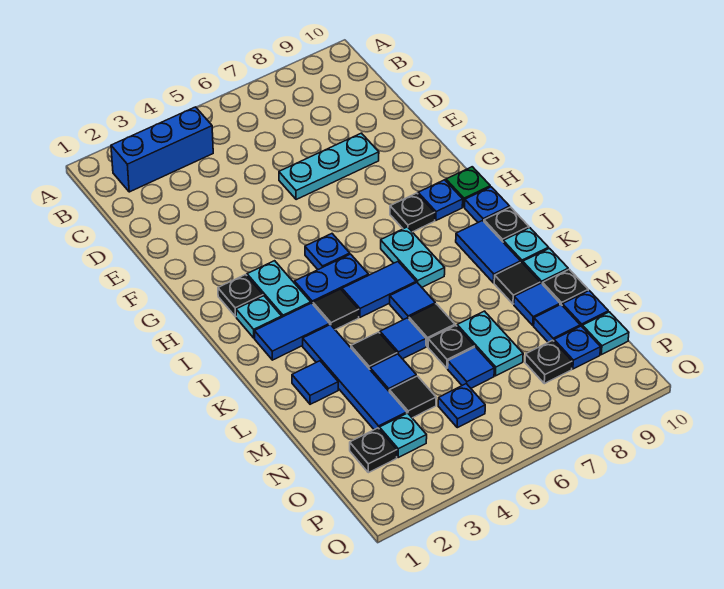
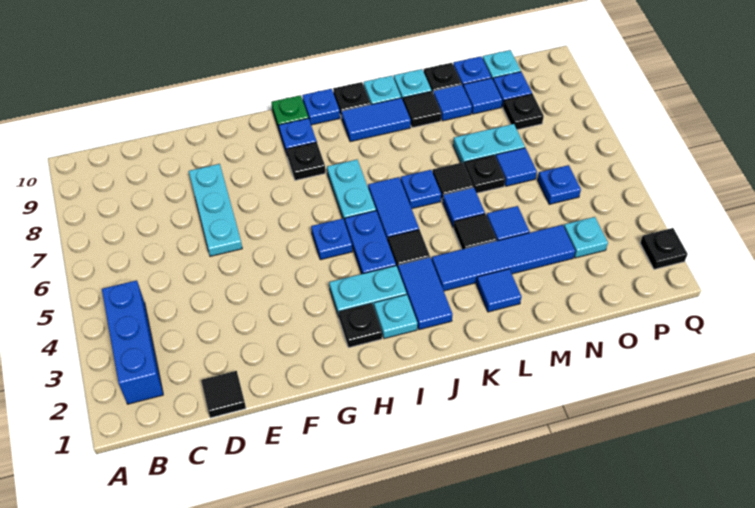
cyan 1x2 plate [381,227,445,287] -> cyan 1x2 plate turned to [327,160,376,222]
blue 1x1 tile [390,282,435,320] -> blue 1x1 plate [401,170,441,209]
black 1x1 tile [389,376,436,418] -> black 1x1 tile moved to [201,371,246,418]
black 1x1 plate [350,428,397,473] -> black 1x1 plate moved to [640,228,688,269]

